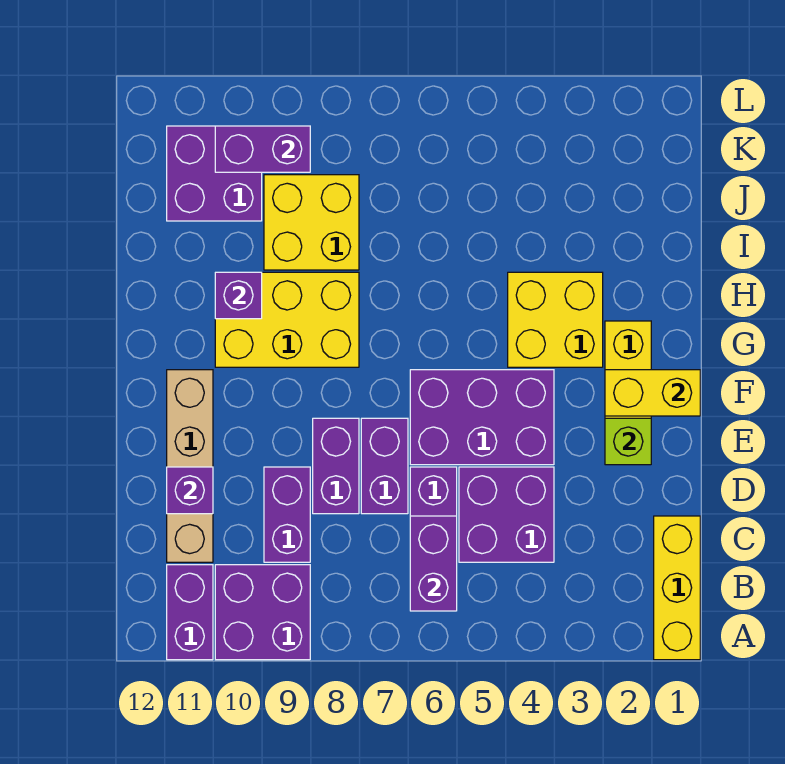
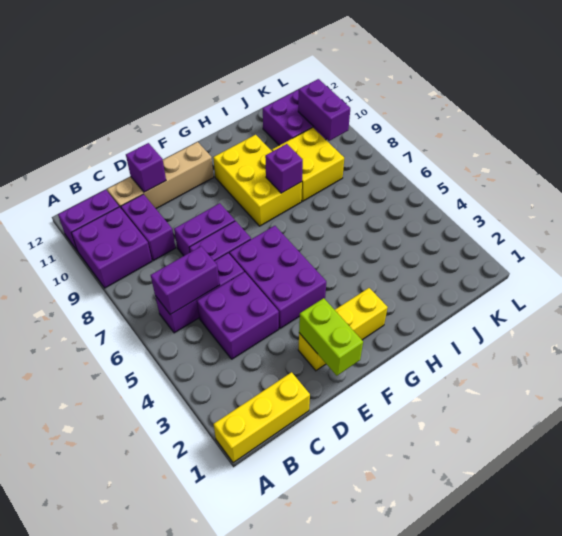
purple 1x2 brick [264,467,310,562] -> purple 1x2 brick turned to [121,194,176,261]
lime 1x1 brick [605,418,651,465] -> lime 1x2 brick [299,298,363,376]
yellow 1x2 brick [605,370,700,416] -> none
yellow 2x2 brick [508,272,603,367] -> none
purple 1x1 brick [215,272,262,319] -> purple 1x1 brick moved to [265,144,303,193]

